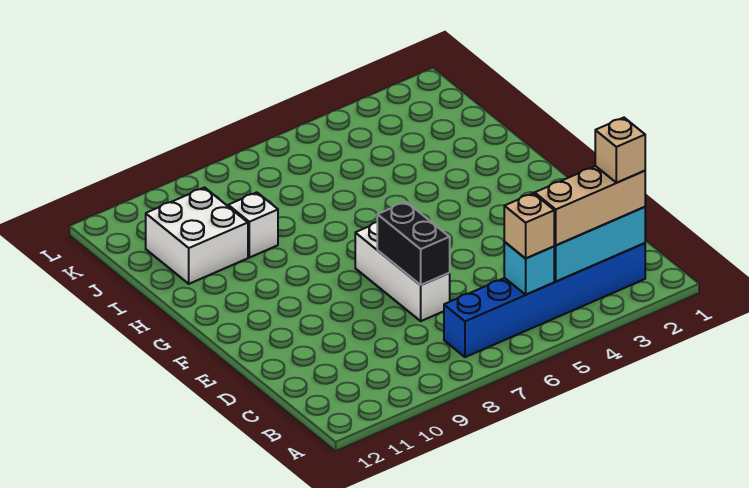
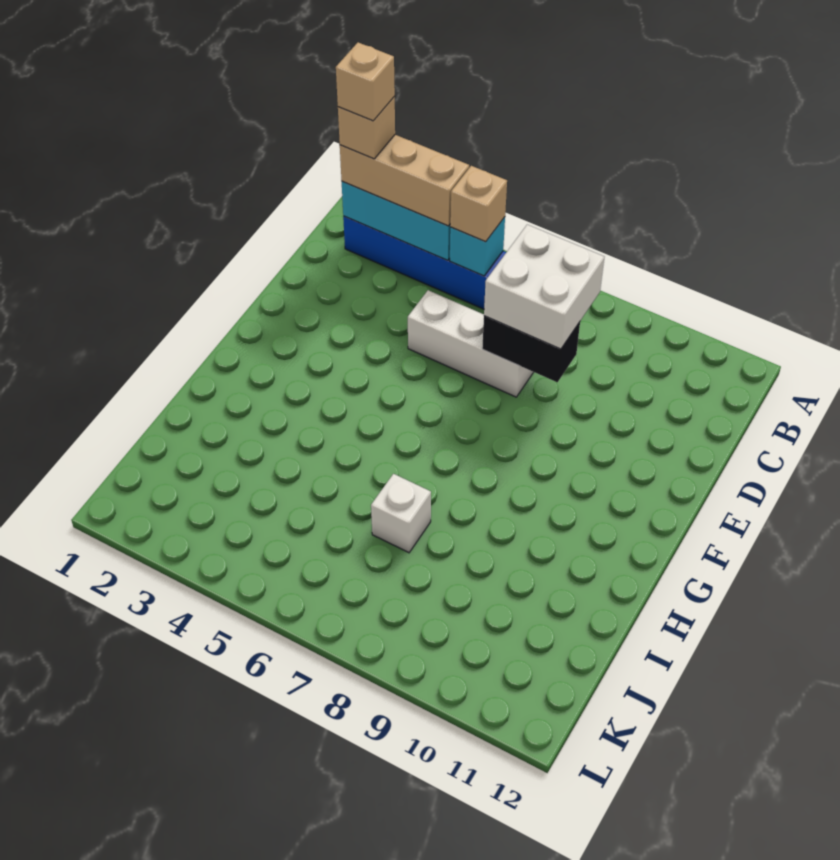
none -> tan 1x1 brick [336,42,395,121]
white 1x3 brick [355,222,450,321] -> white 1x3 brick turned to [408,290,534,397]
black 1x2 brick [377,202,450,285] -> black 1x2 brick turned to [482,316,580,382]
white 1x1 brick [228,192,278,258] -> white 1x1 brick moved to [371,474,431,553]
white 2x2 brick [146,188,248,284] -> white 2x2 brick moved to [484,225,604,349]

